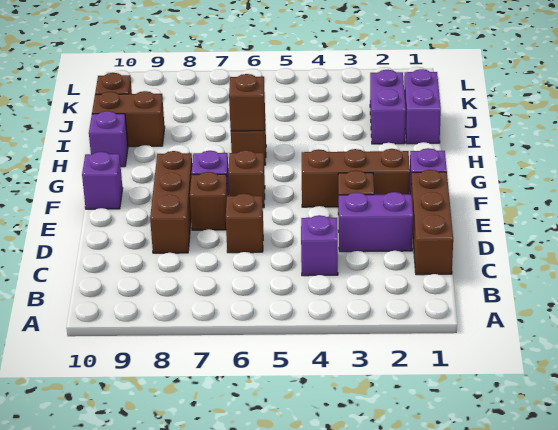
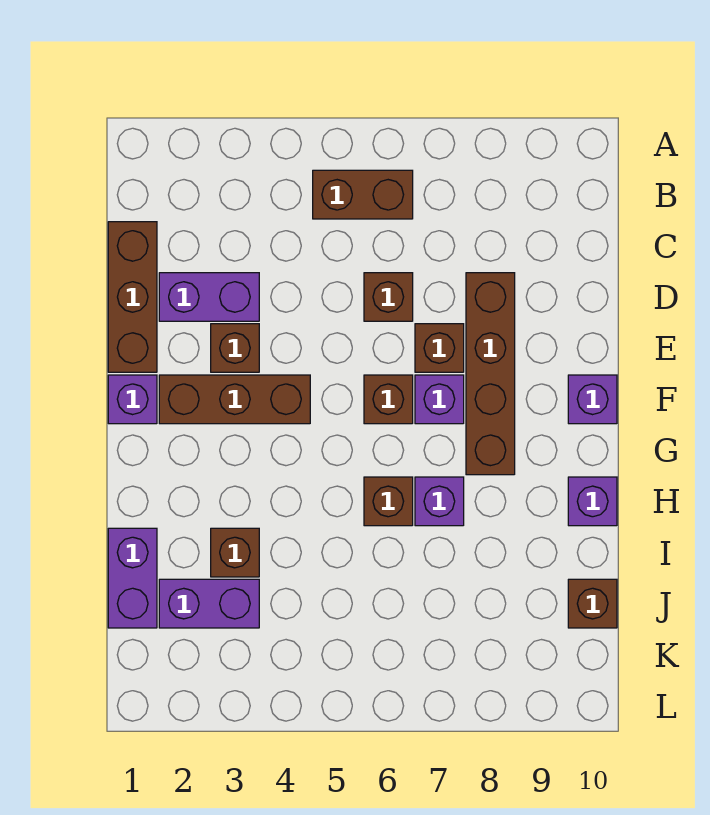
purple 1x1 brick [301,215,338,276] -> purple 1x1 brick moved to [415,477,464,526]
brown 1x3 brick [150,151,192,253] -> brown 1x4 brick [466,273,515,475]
brown 1x1 brick [229,74,265,131] -> brown 1x1 brick moved to [211,528,259,577]
purple 1x2 brick [370,70,406,144] -> purple 1x2 brick turned to [159,579,259,628]
brown 1x2 brick [92,91,165,147] -> brown 1x2 brick moved to [313,170,413,219]

